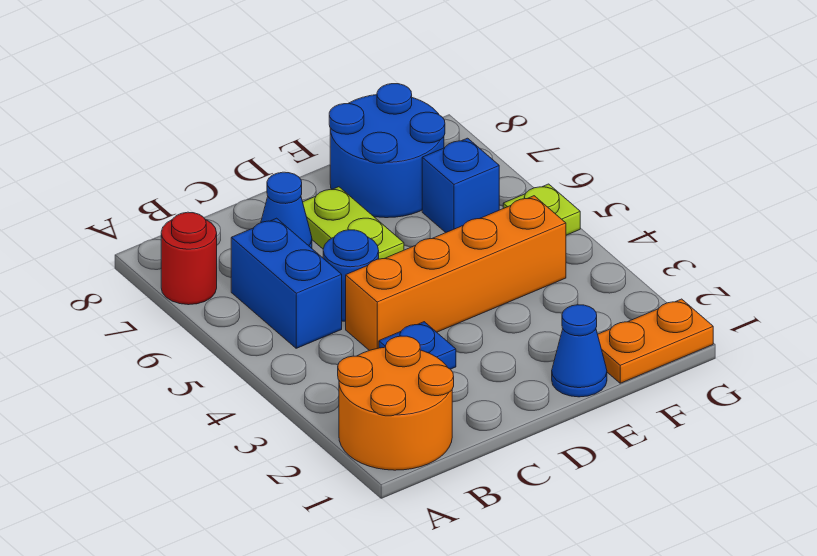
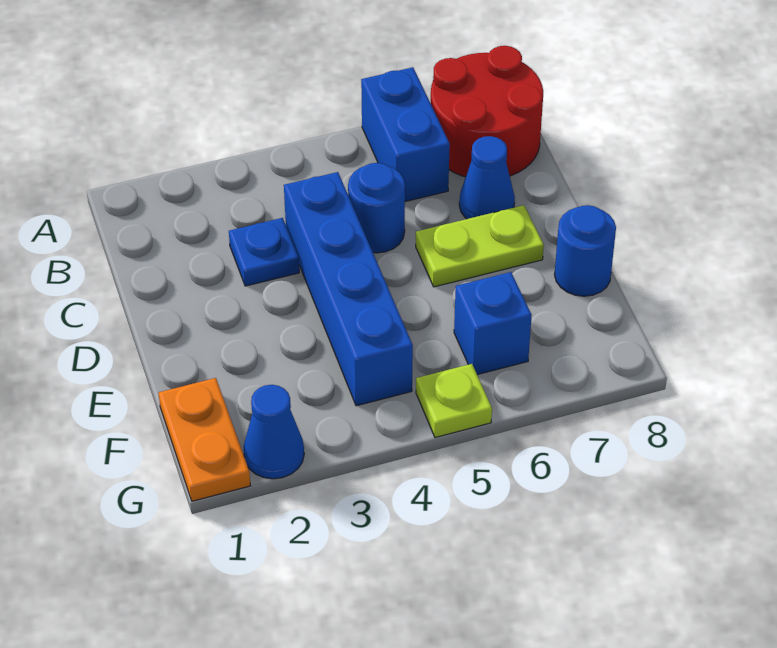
orange 2x2 round brick [338,336,454,470] -> none
red 1x1 round brick [161,212,217,305] -> red 2x2 round brick [431,46,543,177]
blue 1x2 brick [231,218,342,348] -> blue 1x2 brick turned to [361,67,450,202]
orange 1x4 brick [346,196,566,351] -> blue 1x4 brick [284,172,413,406]
blue 1x1 cone [552,305,607,397] -> blue 1x1 cone moved to [244,385,304,479]
blue 2x2 round brick [329,84,445,218] -> blue 1x1 round brick [554,205,616,296]

